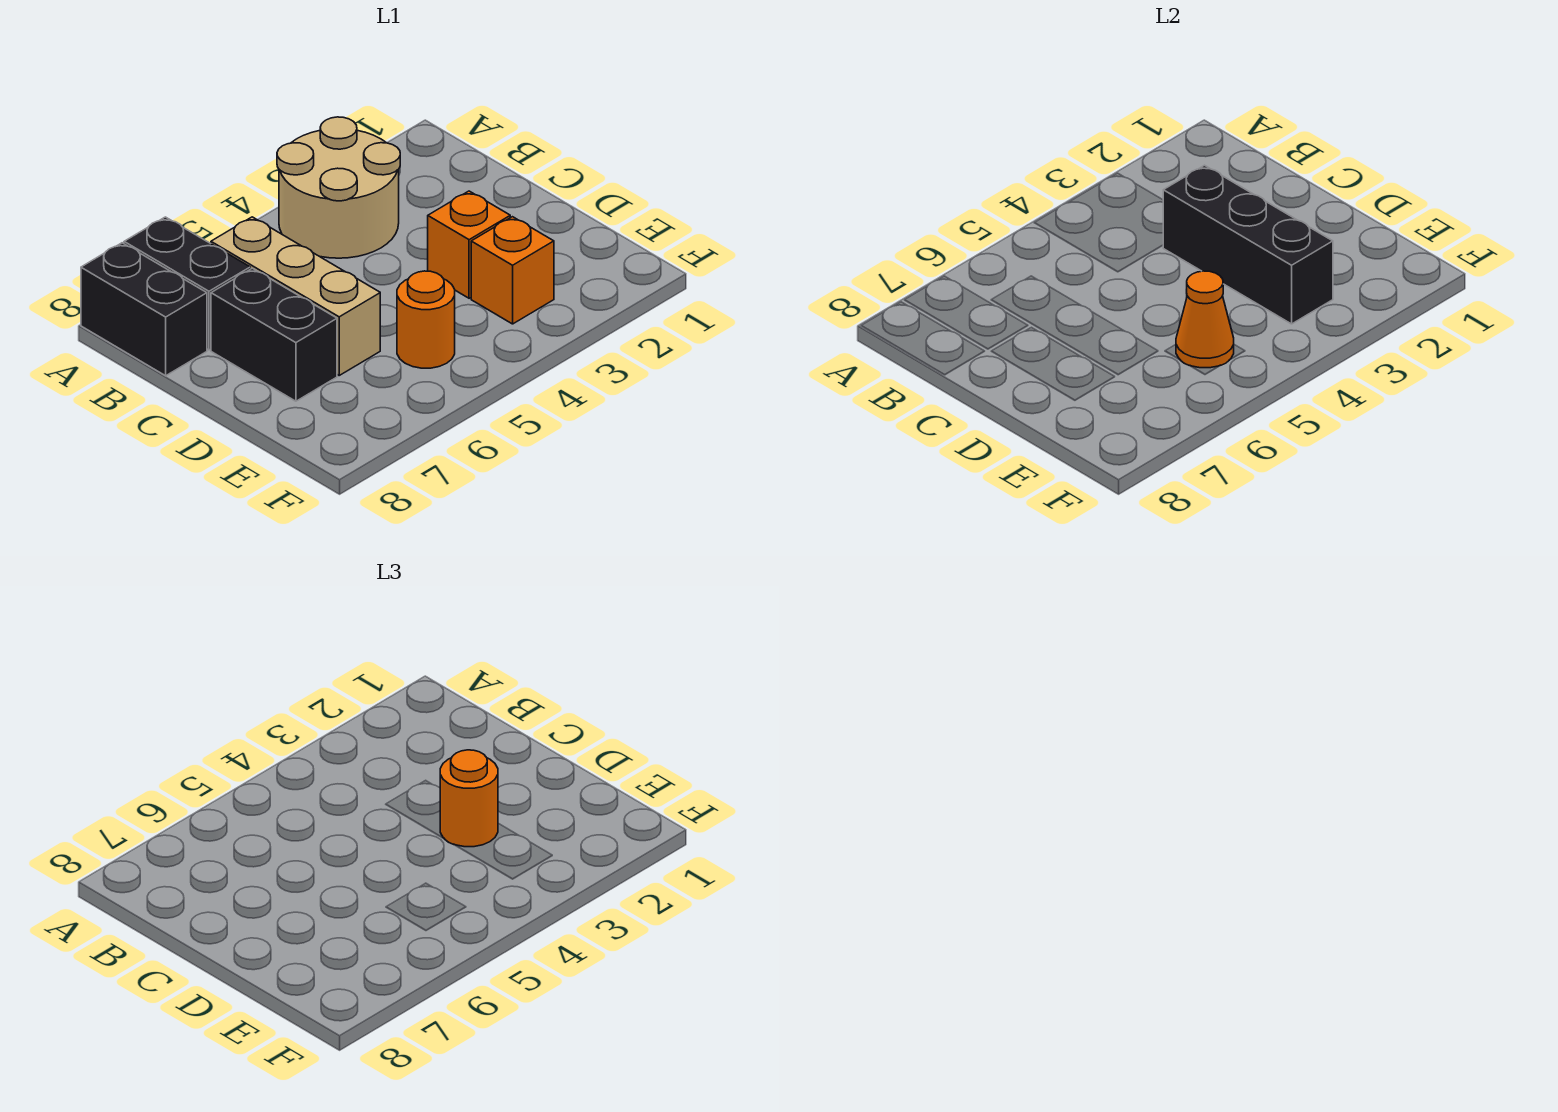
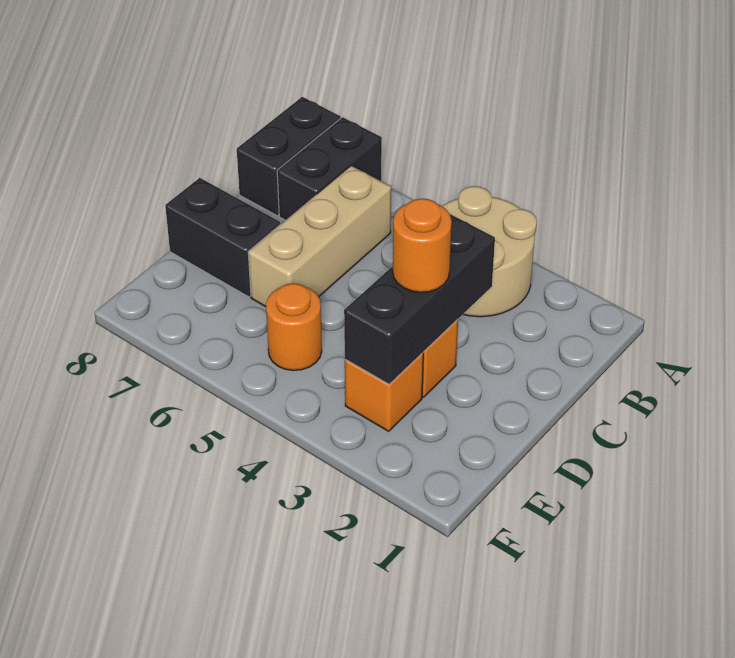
black 1x2 brick [211,268,337,401] -> black 1x2 brick turned to [165,178,280,297]
orange 1x1 cone [1176,271,1234,368] -> none

